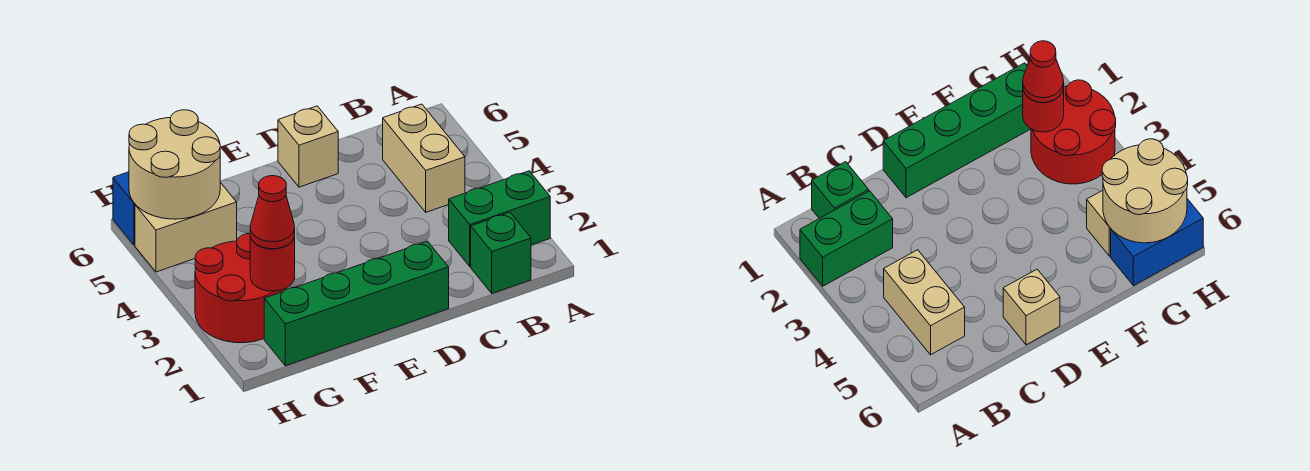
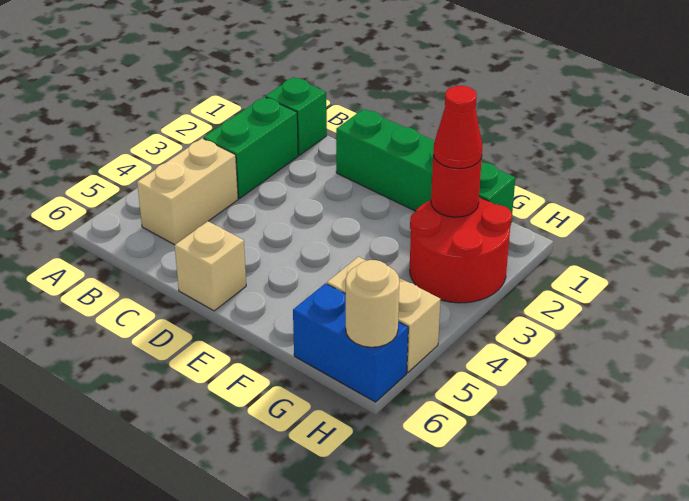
green 1x2 brick [449,171,550,266] -> green 1x2 brick turned to [204,97,298,198]
tan 2x2 round brick [129,110,220,219] -> tan 1x1 round brick [346,260,399,347]

